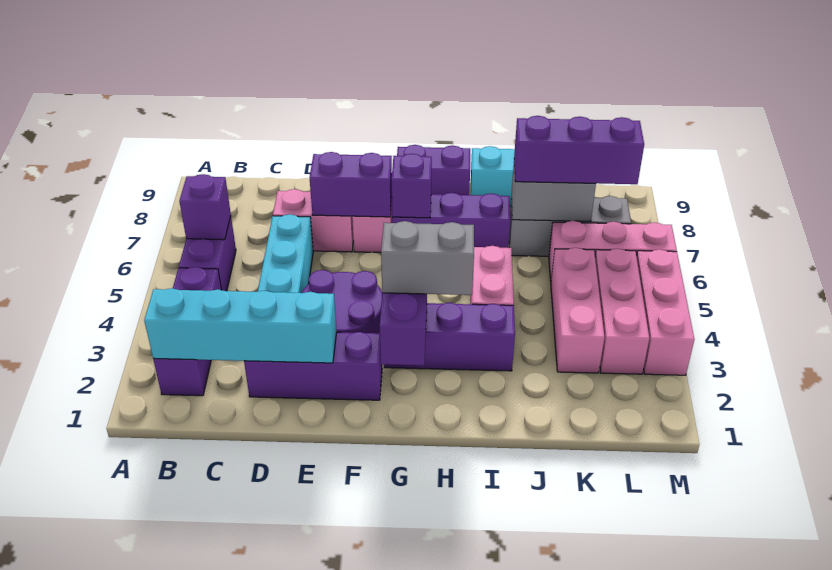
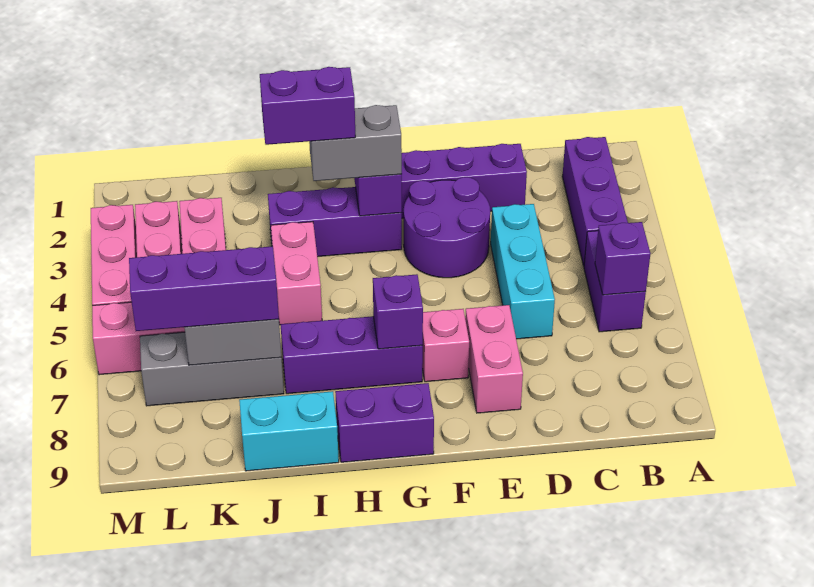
cyan 1x4 brick [144,288,337,363] -> none
pink 1x2 brick [273,189,354,252] -> pink 1x2 brick turned to [465,305,523,413]
purple 1x2 brick [309,152,392,217] -> purple 1x2 brick moved to [260,67,355,145]

